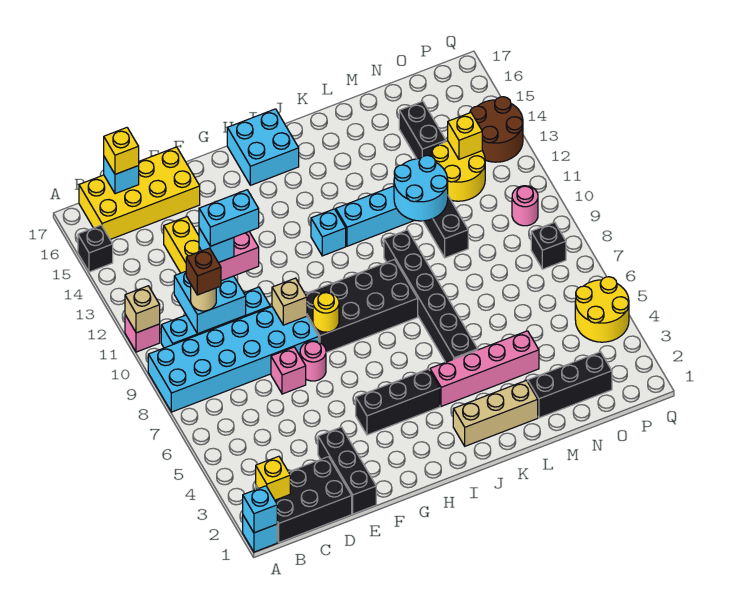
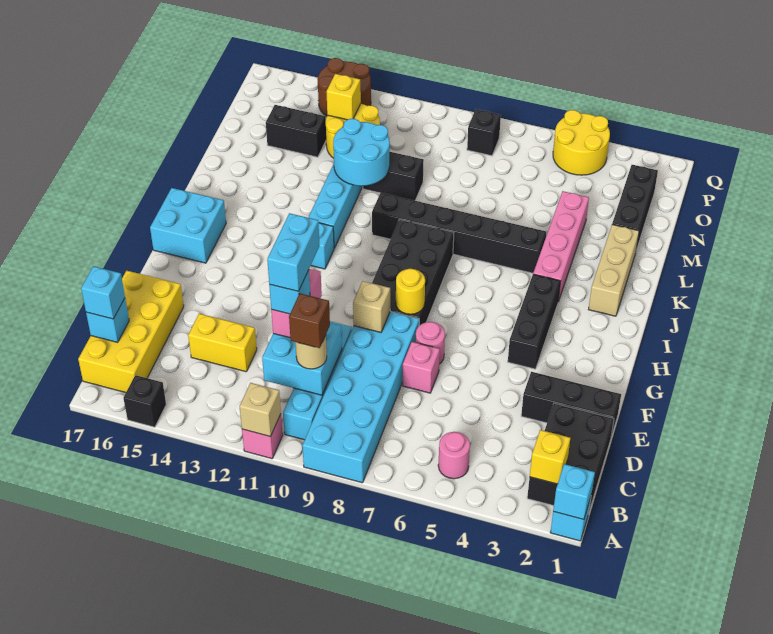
yellow 1x1 brick [104,128,139,174] -> cyan 1x1 brick [81,266,125,319]
pink 1x1 round brick [512,186,538,226] -> pink 1x1 round brick moved to [438,432,470,479]

